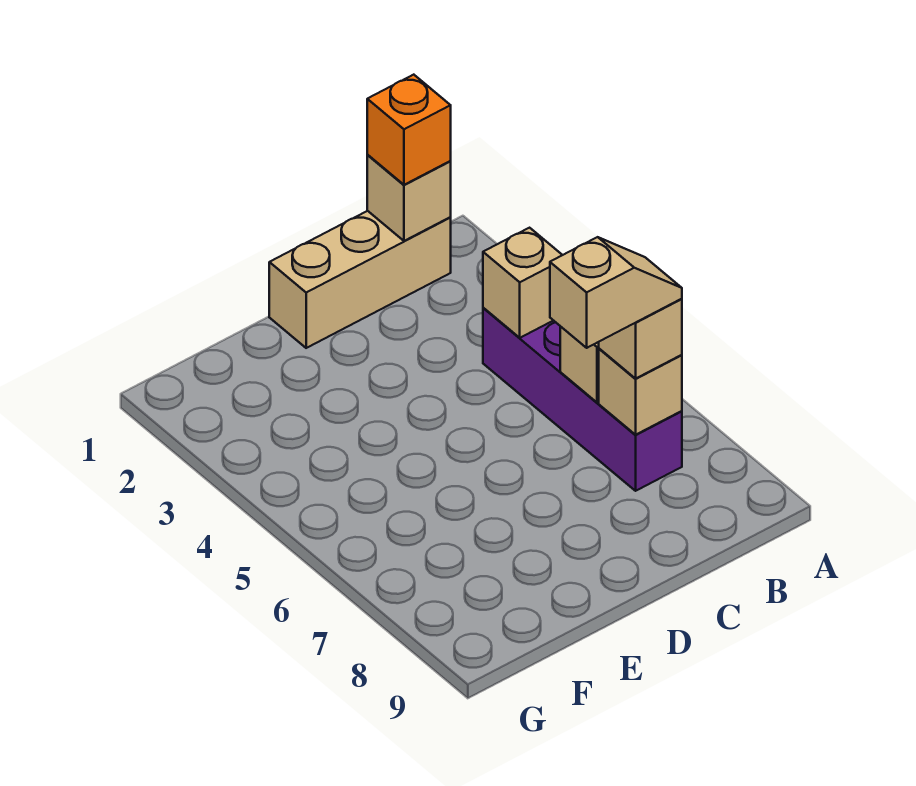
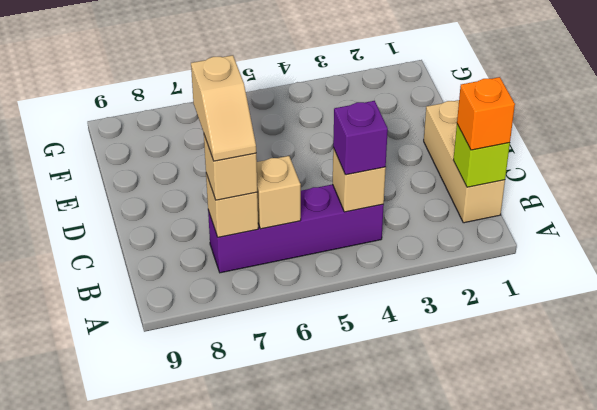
tan 1x1 brick [367,155,451,241] -> lime 1x1 brick [453,124,510,187]
none -> purple 1x1 brick [333,101,388,175]

